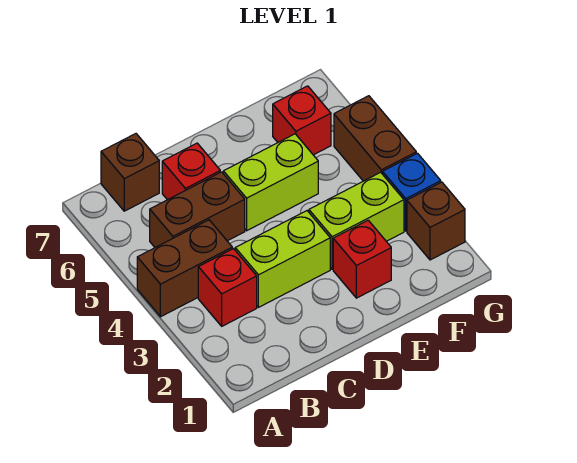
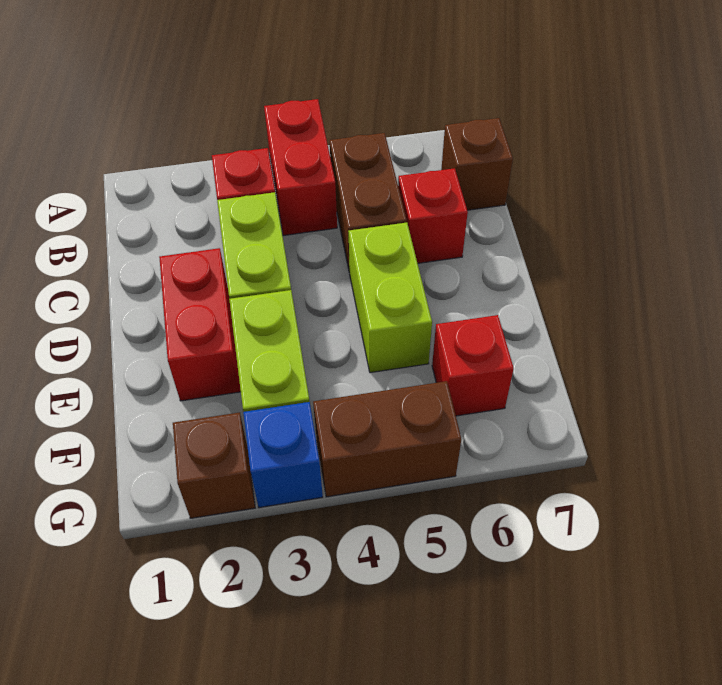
brown 1x2 brick [137,220,232,317] -> red 1x2 brick [264,99,337,236]
red 1x1 brick [333,220,391,298] -> red 1x2 brick [159,248,241,401]

